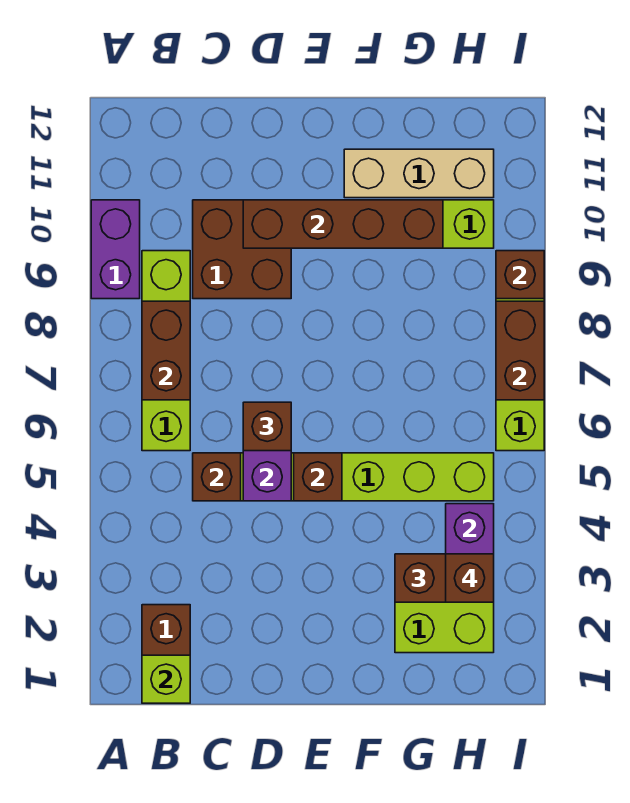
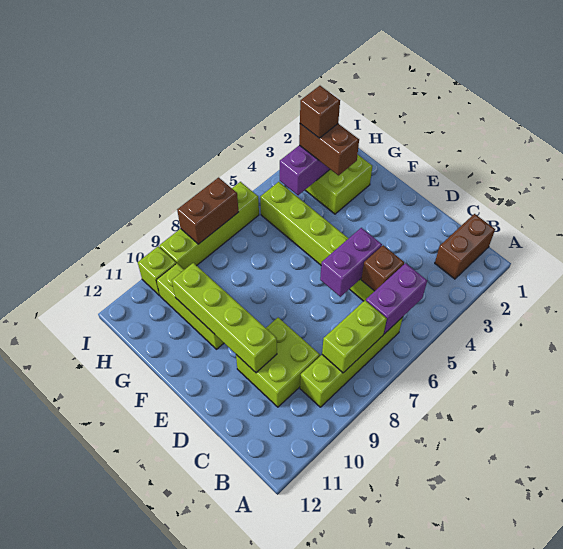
purple 1x2 brick [91,200,140,299] -> purple 1x2 brick moved to [366,263,427,334]
lime 1x1 brick [142,655,190,703] -> lime 1x1 brick moved to [138,246,176,296]
brown 1x2 brick [142,301,190,400] -> lime 1x2 brick [322,301,387,373]
brown 2x2 brick [193,200,291,299] -> lime 2x2 brick [236,318,320,407]
brown 1x1 brick [243,402,291,451] -> none
brown 1x4 brick [243,200,443,248] -> lime 1x4 brick [172,263,277,373]
brown 1x1 brick [294,453,342,501] -> none
tan 1x3 brick [344,149,494,198] -> none
brown 1x1 brick [496,251,544,299] -> none

